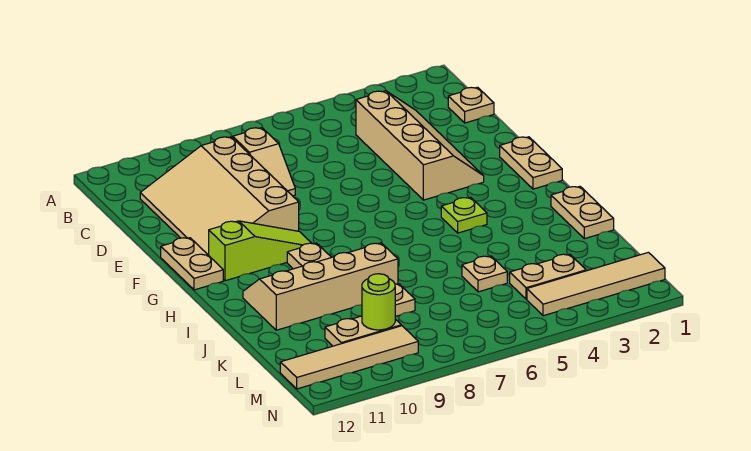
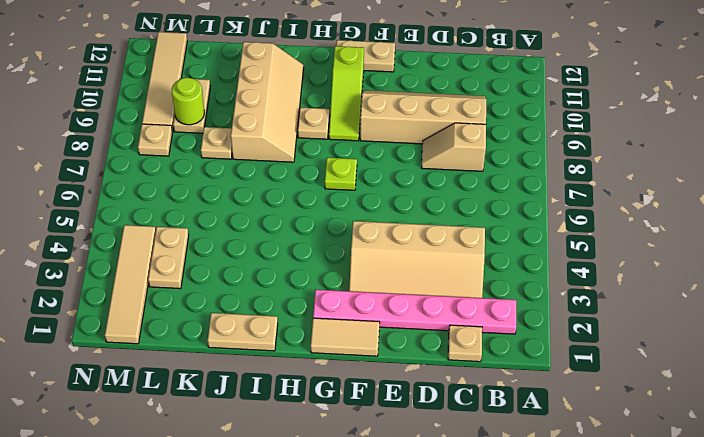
none -> pink 1x6 plate [313,290,516,334]
tan 3x4 slope [140,137,299,255] -> tan 2x4 slope [360,90,486,144]
tan 1x2 plate [500,137,562,189] -> tan 1x2 tile [311,318,380,356]
lime 1x1 plate [441,197,487,233] -> lime 1x1 plate moved to [325,158,357,190]
tan 1x1 plate [462,256,507,292] -> tan 1x1 plate moved to [138,124,172,156]

